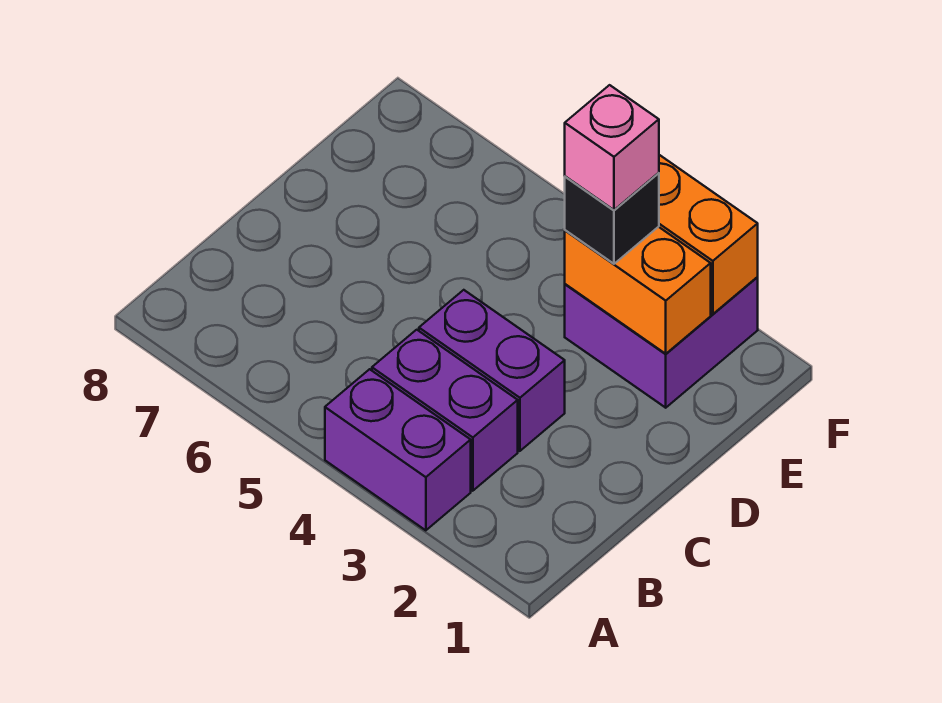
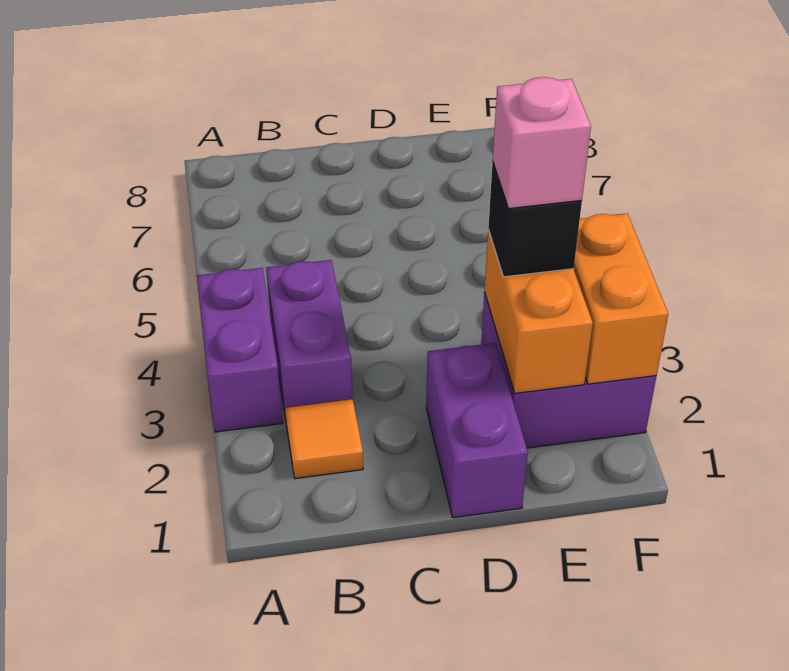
none -> orange 1x1 tile [285,399,363,479]
purple 1x2 brick [419,290,565,451] -> purple 1x2 brick moved to [426,343,528,518]

